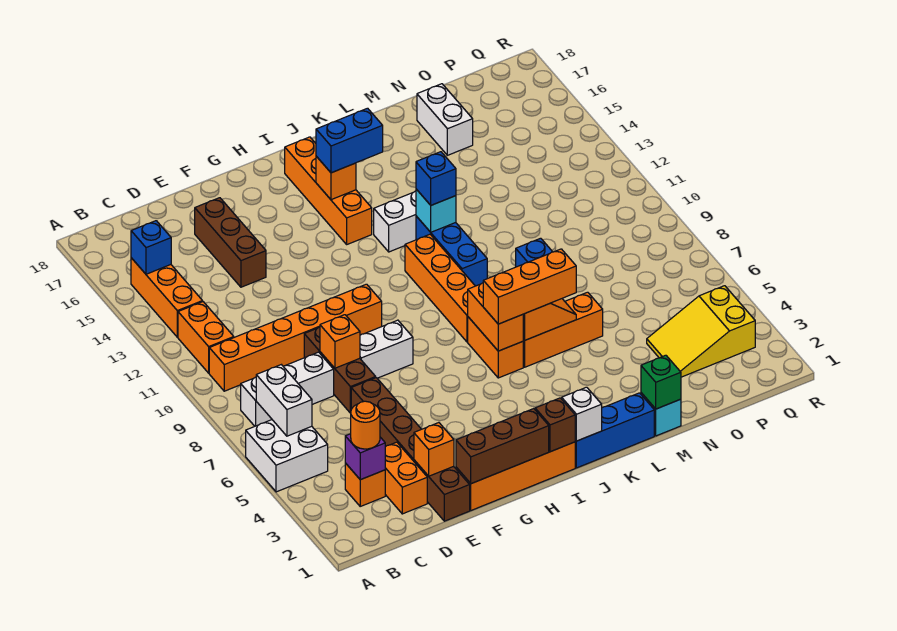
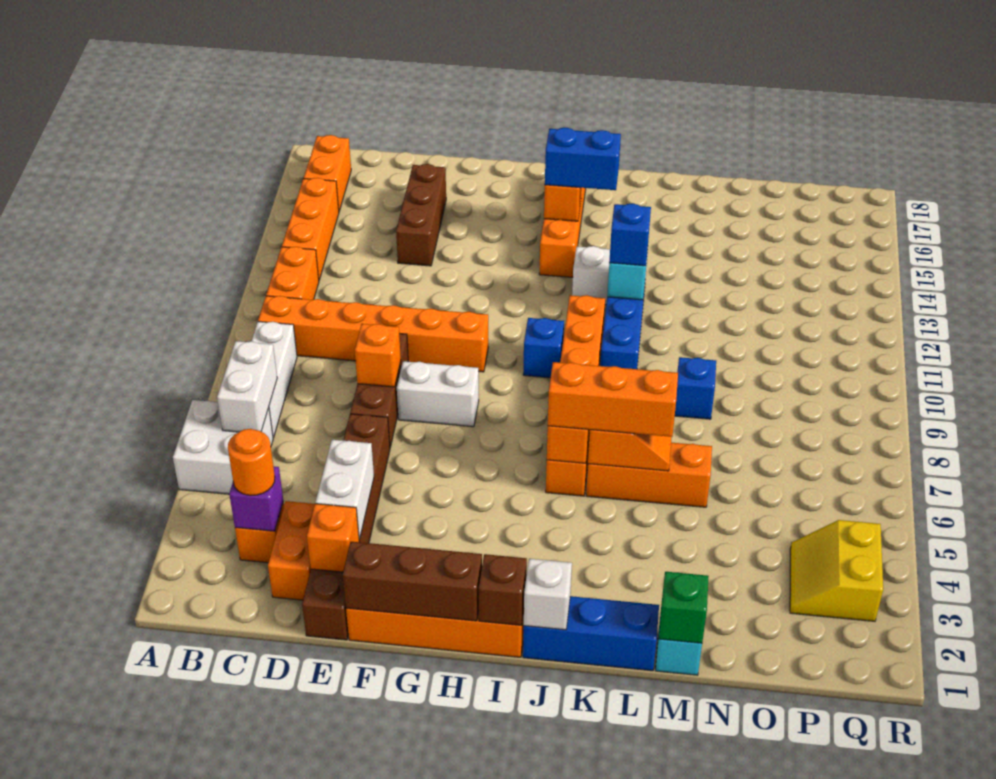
white 1x3 brick [241,352,334,426] -> white 1x3 brick turned to [252,322,297,438]
blue 1x1 brick [131,221,171,274] -> blue 1x1 brick moved to [523,318,564,378]
none -> orange 1x2 brick [304,135,351,211]
white 1x2 brick [417,84,473,155] -> white 1x2 brick moved to [315,440,374,539]
yellow 2x3 slope [647,286,755,377] -> yellow 2x2 slope [790,520,883,621]

